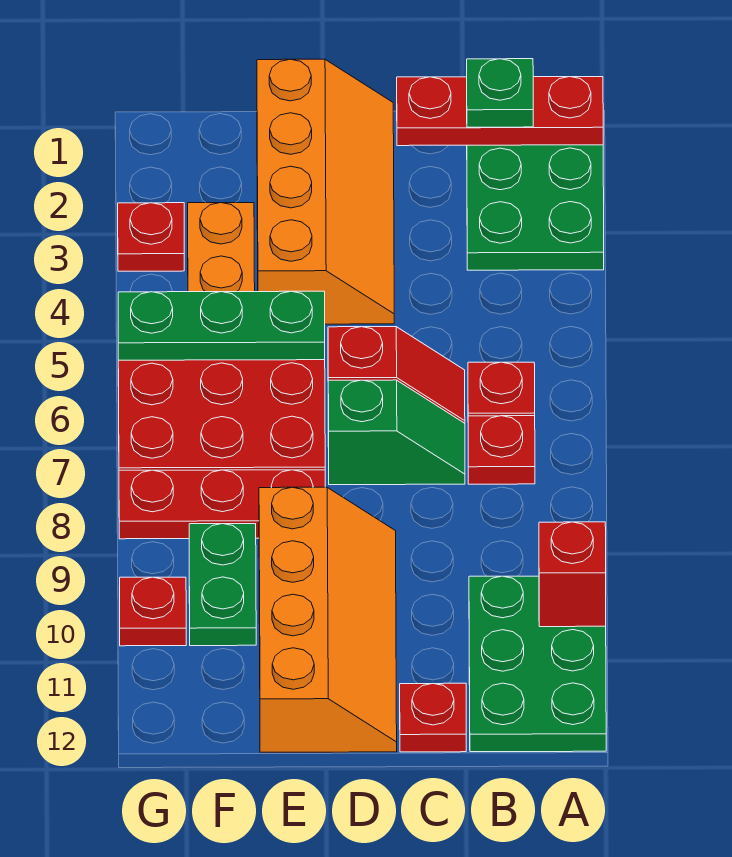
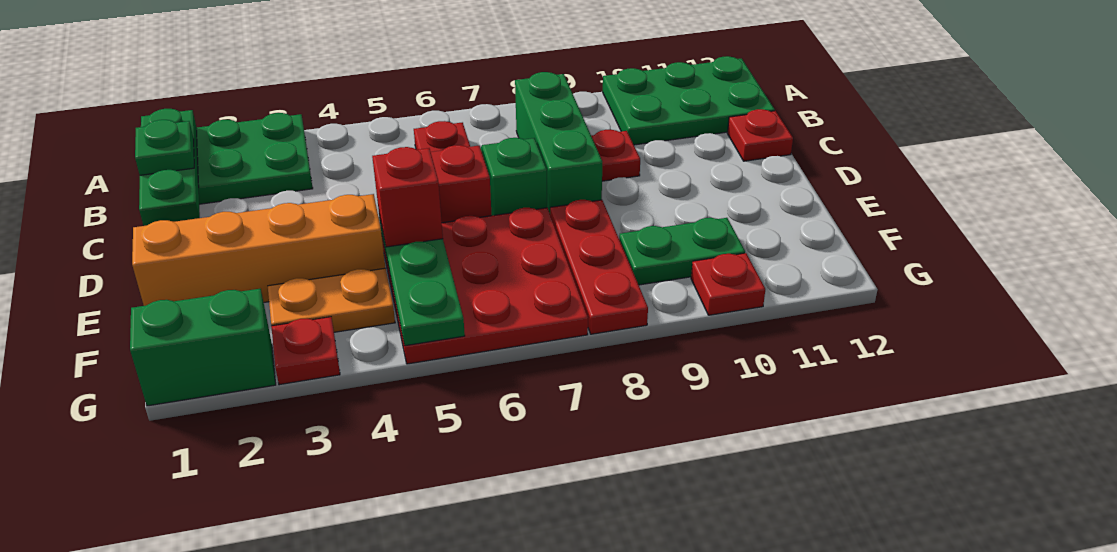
red 1x3 plate [397,77,603,146] -> green 1x3 plate [139,109,200,226]
red 1x1 brick [539,522,606,627] -> red 1x1 brick moved to [372,147,443,247]
red 1x1 plate [468,416,535,484] -> red 1x1 plate moved to [591,130,640,181]
none -> green 1x3 brick [515,72,602,213]
orange 2x4 slope [259,487,397,752] -> none
none -> green 1x2 brick [130,289,276,406]

